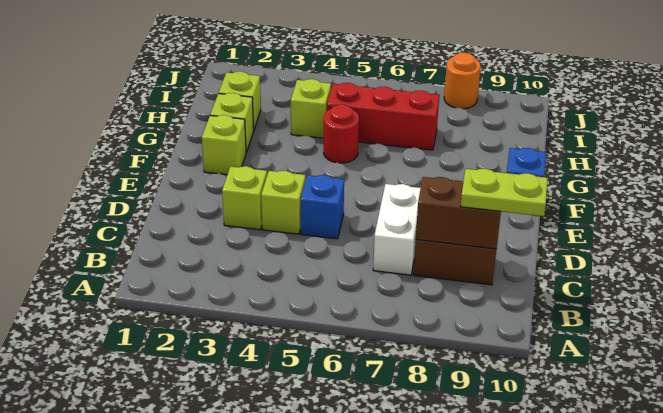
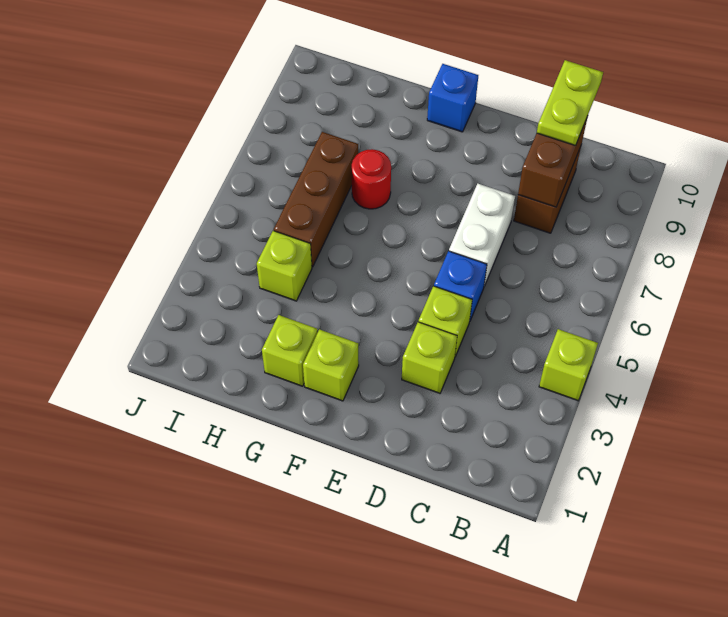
white 1x2 brick [373,184,421,275] -> white 1x2 brick turned to [449,184,515,286]
red 1x1 round brick [324,105,359,163] -> red 1x1 round brick moved to [352,149,391,209]
lime 1x1 brick [219,72,261,129] -> lime 1x1 brick moved to [539,329,598,401]
red 1x3 brick [327,83,439,150] -> brown 1x3 brick [274,132,358,267]
orange 1x1 round brick [444,53,481,109] -> none

